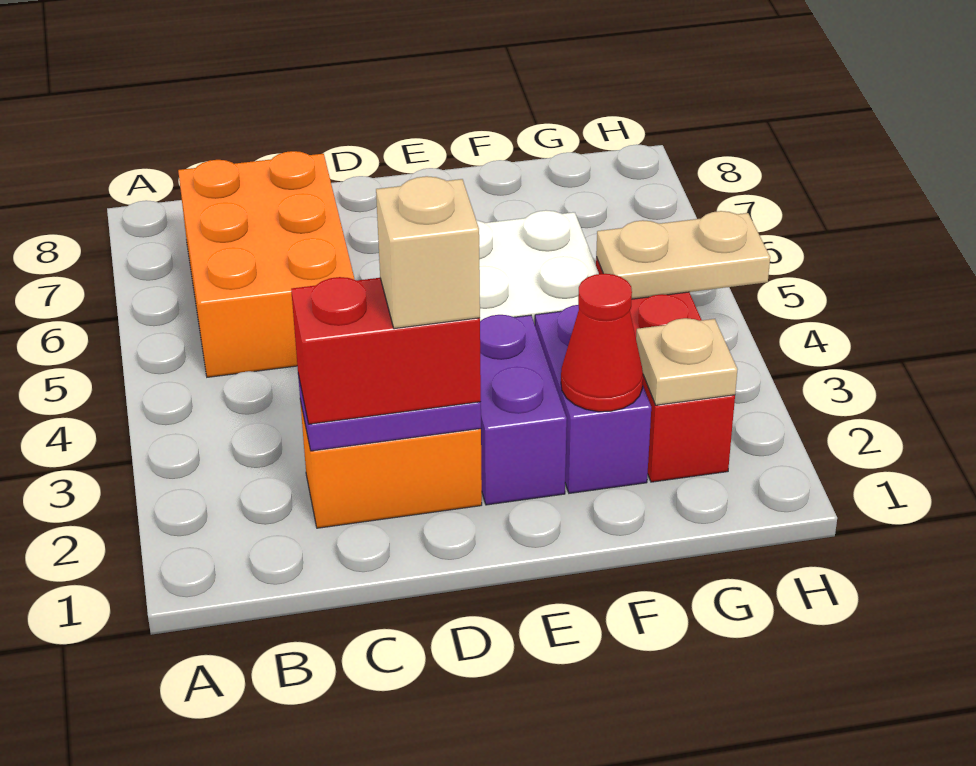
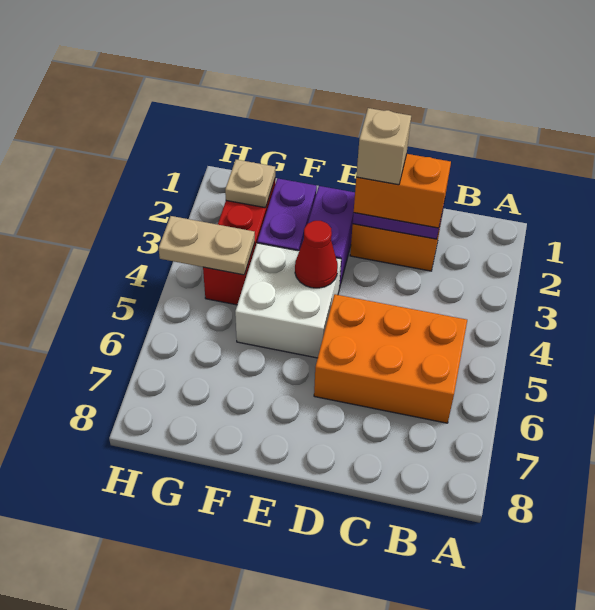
orange 2x3 brick [178,151,355,377] -> orange 2x3 brick turned to [314,294,467,423]
red 1x2 brick [291,277,481,424] -> orange 1x2 brick [354,154,451,228]
red 1x1 cone [561,274,643,412] -> red 1x1 cone moved to [295,221,338,288]

